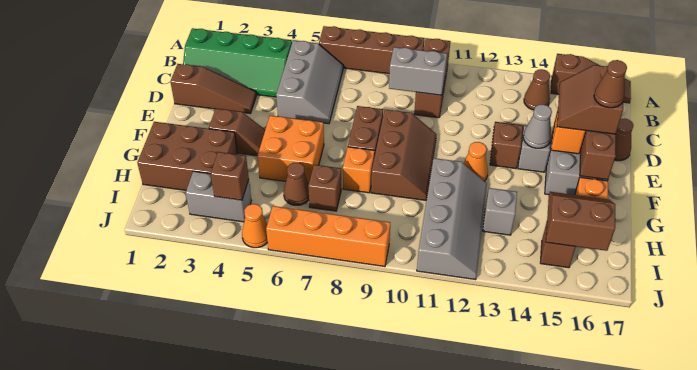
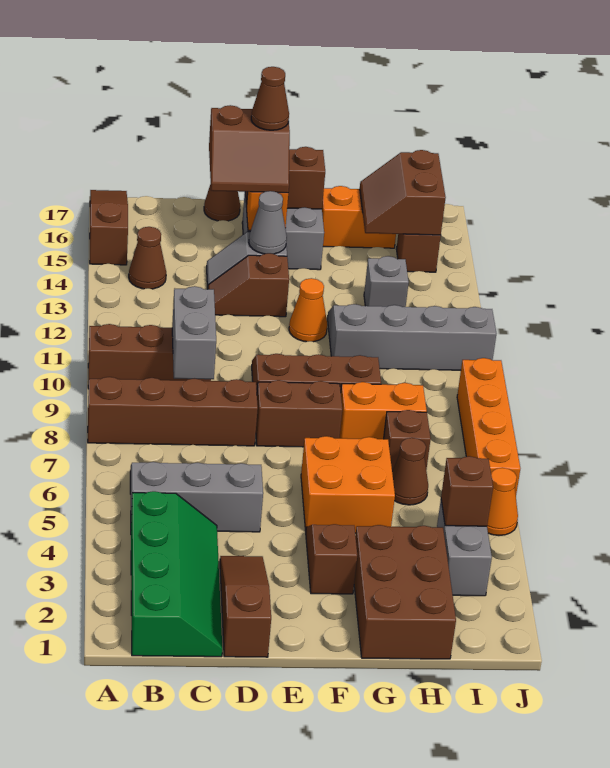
brown 1x4 brick [319,26,425,74] -> brown 1x4 brick turned to [88,377,258,446]
orange 1x1 brick [343,147,375,193] -> orange 1x2 brick [339,382,427,439]

